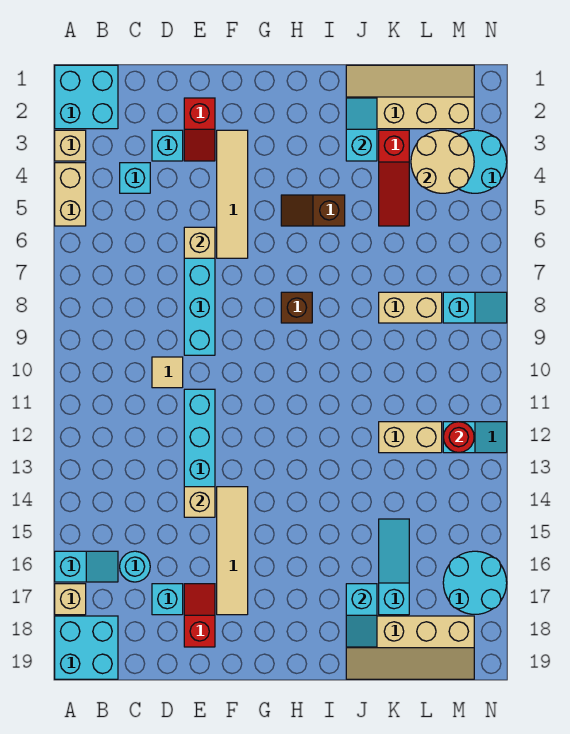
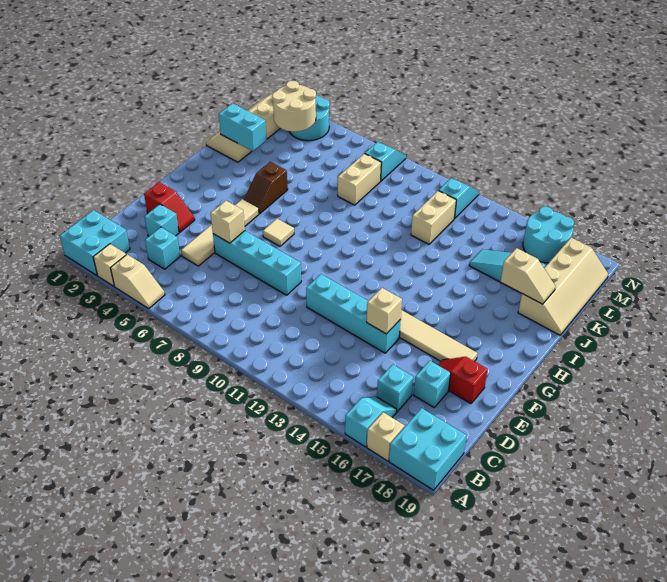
tan 1x2 brick [55,163,86,226] -> tan 1x2 slope [111,255,165,308]
cyan 1x1 round brick [120,551,150,582] -> cyan 1x1 brick [377,365,413,411]
tan 1x1 tile [152,357,183,388] -> tan 1x1 tile moved to [263,219,294,246]
tan 1x4 tile [217,130,248,258] -> tan 1x4 tile turned to [181,199,259,266]
brown 1x1 brick [281,292,312,323] -> none
cyan 1x2 slope [346,98,377,161] -> cyan 1x2 brick [219,103,267,151]
cyan 1x2 slope [346,584,377,647] -> tan 1x2 slope [501,248,556,304]
red 1x3 slope [379,130,409,226] -> none
red 1x1 round brick [443,422,474,453] -> none

